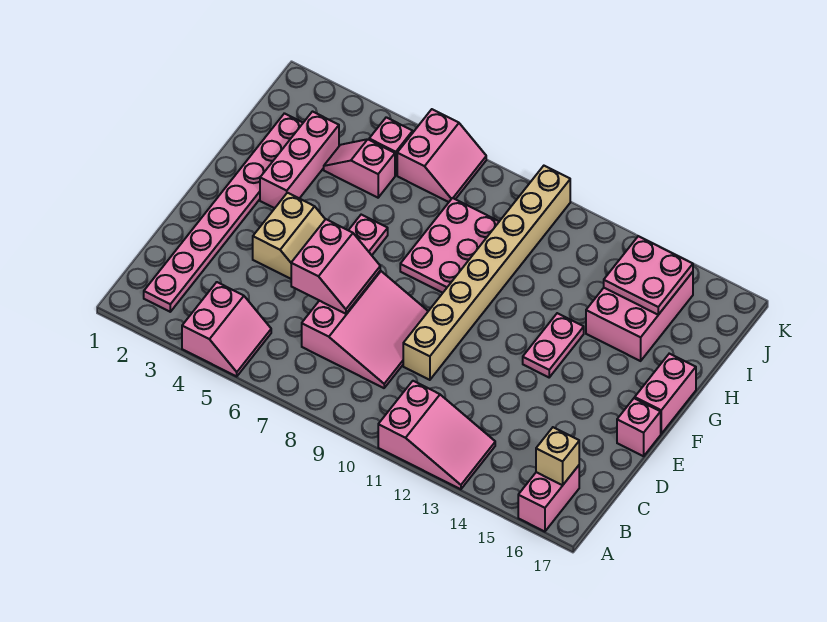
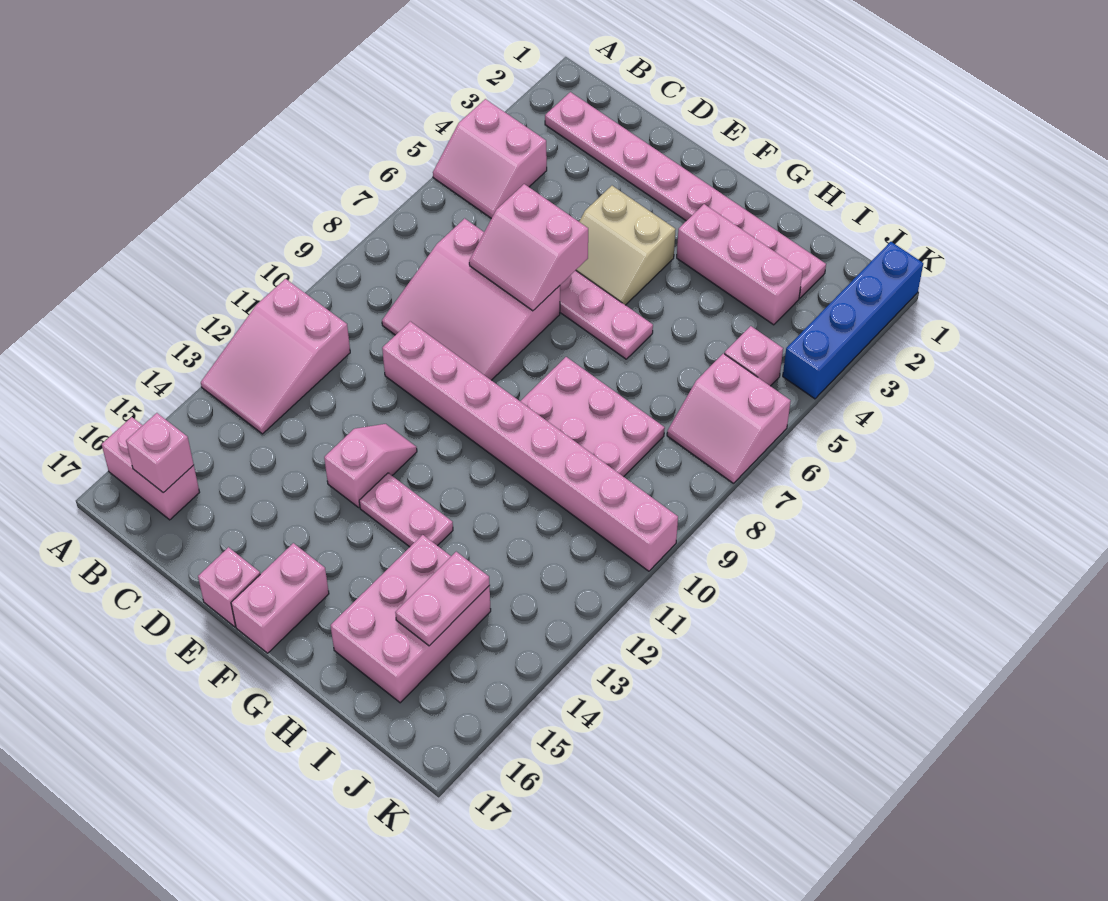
tan 1x1 brick [536,427,579,485] -> pink 1x1 brick [126,413,194,493]
tan 1x8 brick [403,166,570,380] -> pink 1x8 brick [382,321,678,571]
pink 1x2 brick [635,354,696,434] -> pink 1x2 brick turned to [231,543,329,653]
pink 2x3 brick [586,272,693,361] -> pink 2x3 brick turned to [330,535,491,703]
pink 1x2 slope [324,139,395,198] -> pink 1x2 slope moved to [324,424,417,507]
pink 2x2 plate [604,236,693,315] -> pink 1x2 plate [395,552,490,646]
none -> blue 1x4 brick [783,242,923,399]

